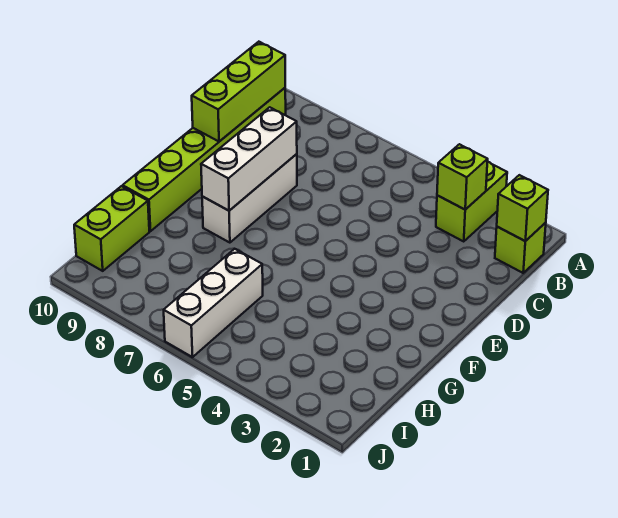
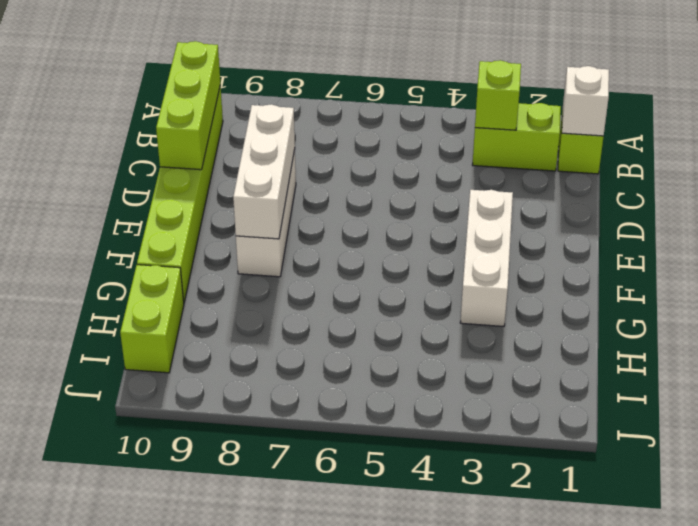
lime 1x2 brick [436,162,507,241] -> lime 1x2 brick turned to [473,103,561,171]
lime 1x1 brick [497,175,548,241] -> white 1x1 brick [562,66,609,136]
white 1x3 brick [164,249,263,357] -> white 1x3 brick moved to [460,190,513,326]

